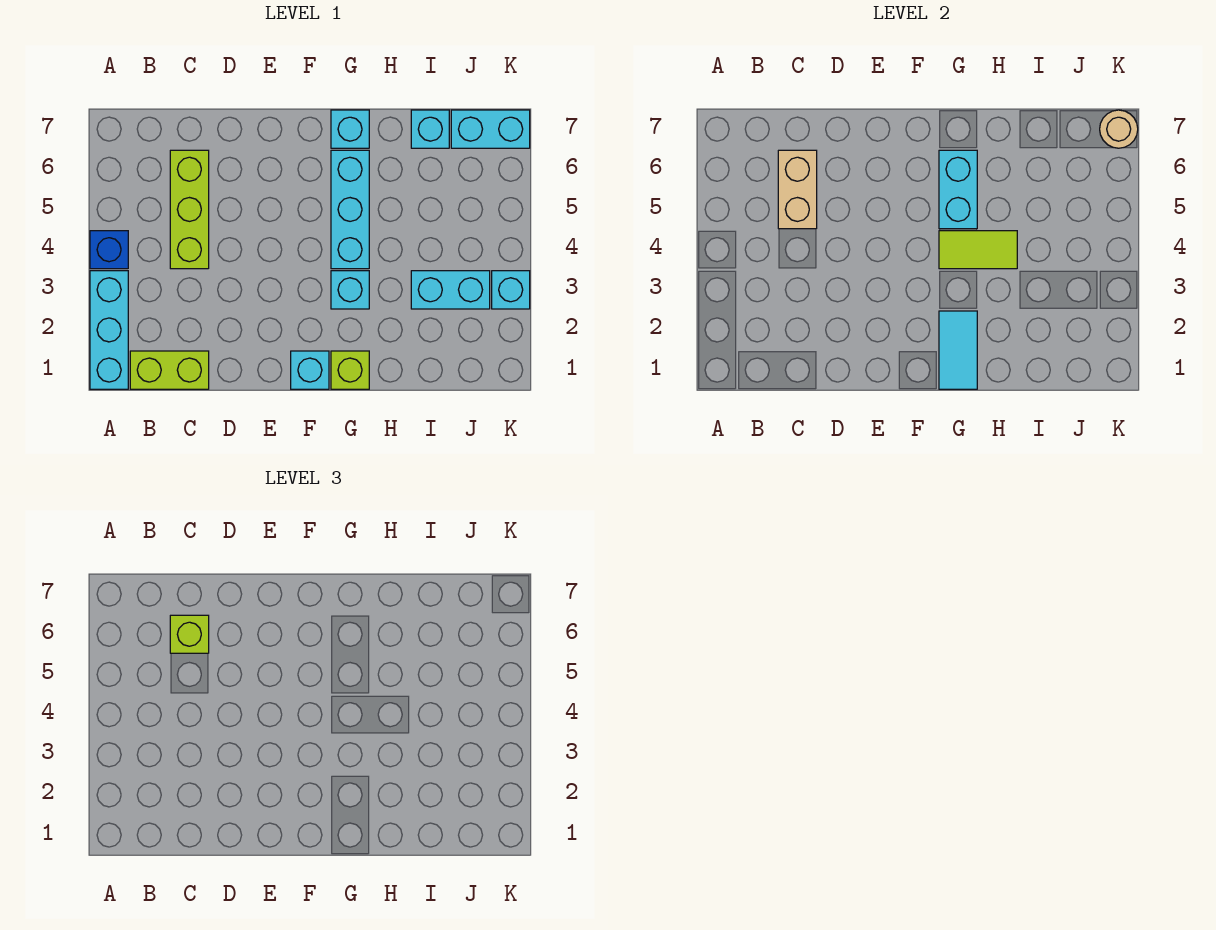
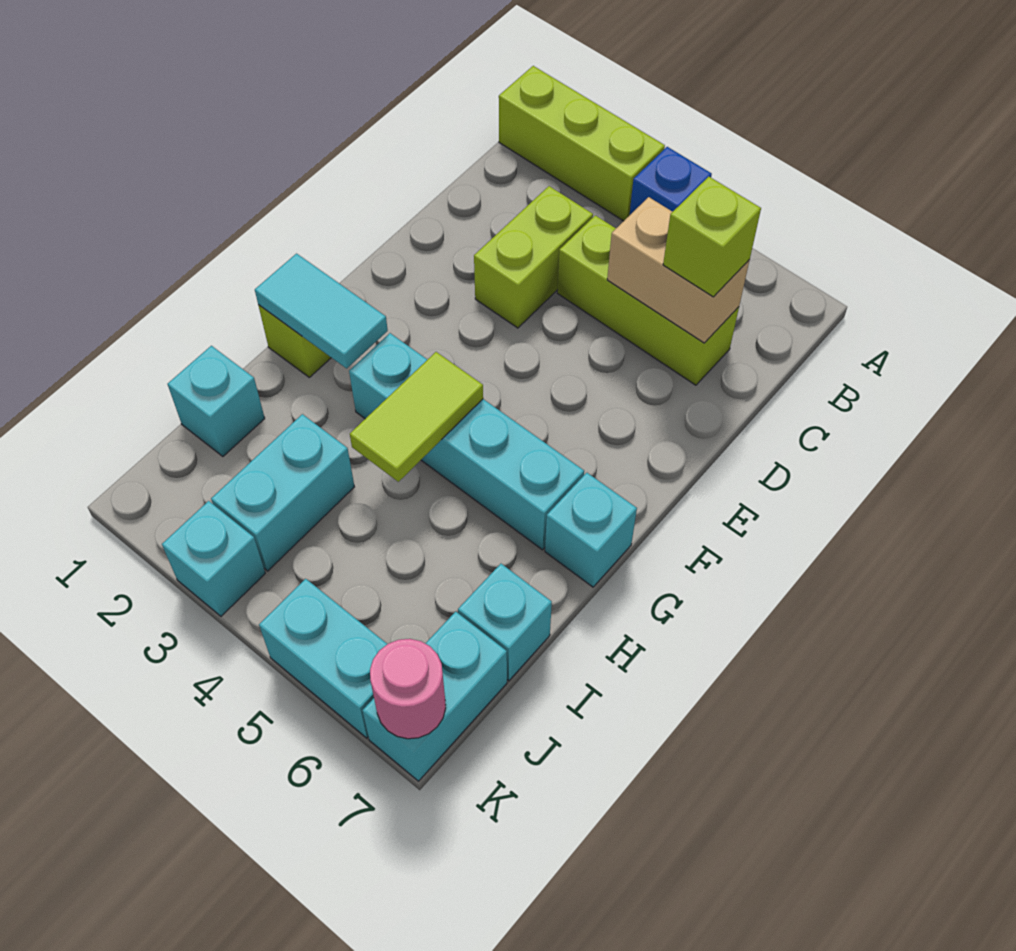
cyan 1x3 brick [90,271,128,389] -> lime 1x3 brick [499,66,665,221]
lime 1x2 brick [130,351,209,389] -> lime 1x2 brick moved to [474,186,593,328]
cyan 1x1 brick [291,351,329,389] -> cyan 1x1 brick moved to [168,346,265,456]
cyan 1x2 brick [939,150,977,229] -> cyan 1x2 brick moved to [259,579,387,738]
tan 1x1 round brick [1100,110,1138,148] -> pink 1x1 round brick [370,639,446,739]

